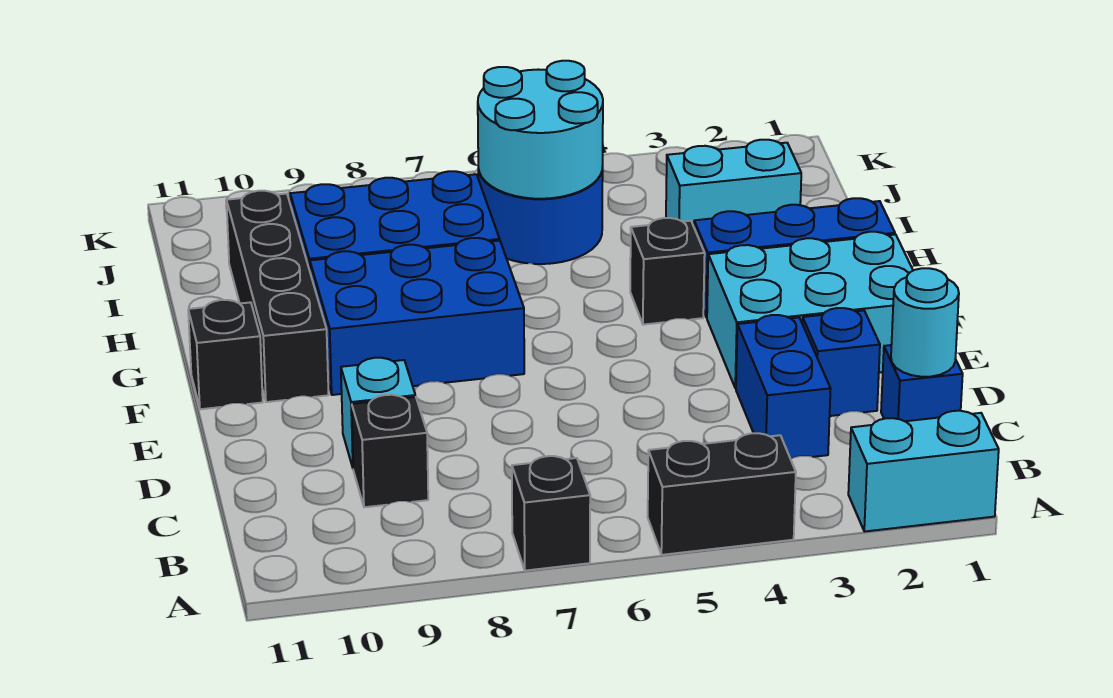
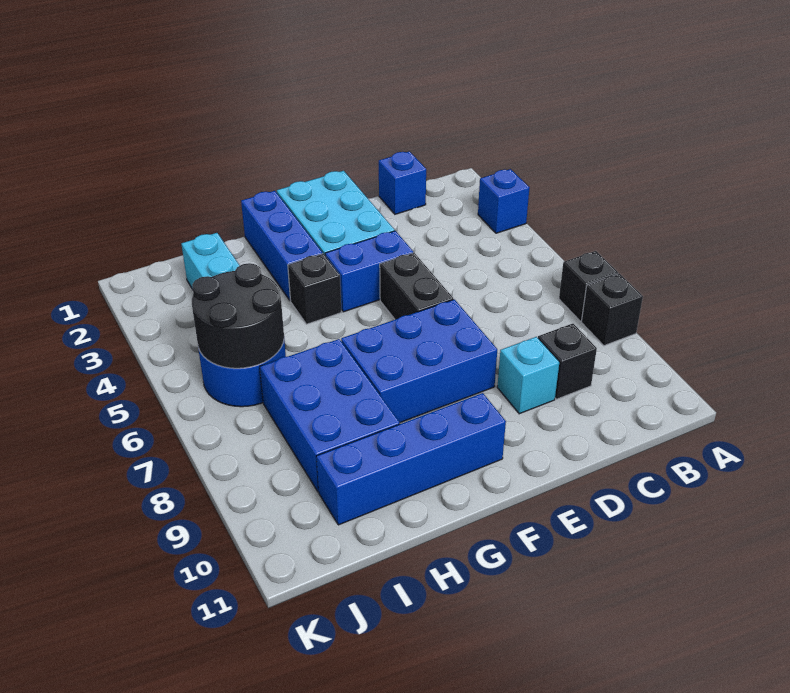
cyan 1x2 brick [848,411,999,532] -> none
black 1x2 brick [648,433,796,555] -> black 1x2 brick moved to [380,253,453,320]
cyan 1x1 round brick [891,268,959,377] -> none
blue 1x2 brick [736,315,831,459] -> blue 1x2 brick moved to [325,231,413,312]
blue 1x1 brick [802,308,880,416] -> blue 1x1 brick moved to [478,169,530,233]
blue 2x3 brick [310,238,524,395] -> blue 2x3 brick turned to [341,299,497,422]
black 1x4 brick [226,191,329,402] -> blue 1x4 brick [316,393,506,525]
black 1x1 brick [188,300,263,409] -> black 1x1 brick moved to [581,274,643,346]
cyan 2x2 round brick [478,61,603,199] -> black 2x2 round brick [192,263,284,368]

